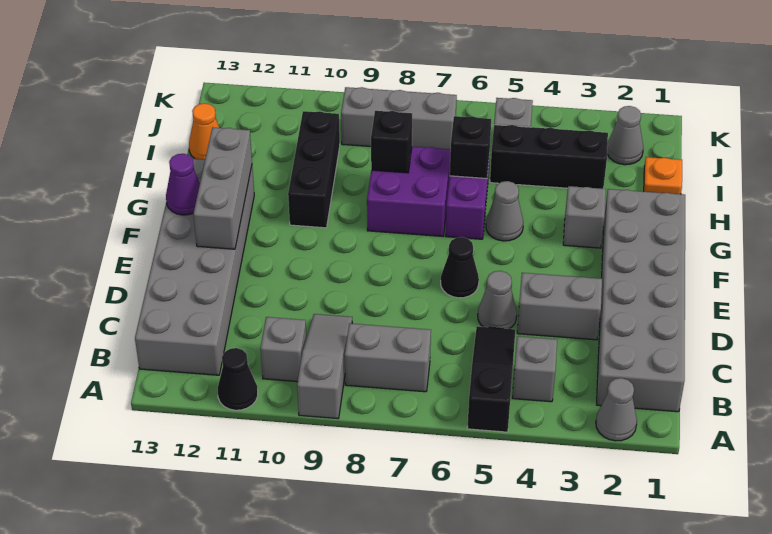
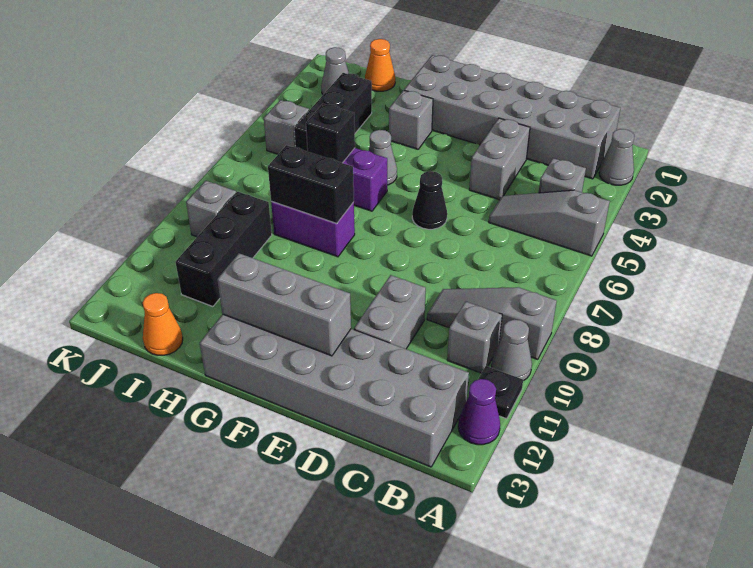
black 1x3 slope [467,326,515,432] -> grey 1x3 slope [489,190,610,256]
black 1x1 cone [218,348,258,410] -> black 1x1 plate [478,366,523,419]
grey 1x2 brick [345,323,431,392] -> grey 1x2 brick moved to [354,275,426,349]
grey 1x1 cone [478,271,517,329] -> grey 1x1 cone moved to [492,319,532,380]
purple 1x1 cone [166,154,200,215] -> purple 1x1 cone moved to [458,379,500,445]
purple 2x2 brick [367,147,451,236] -> purple 1x2 brick [271,201,355,257]
black 1x3 brick [288,111,340,228] -> black 1x3 brick turned to [176,192,272,307]
black 1x1 brick [371,111,412,173] -> black 1x2 brick [268,145,354,223]
orange 1x1 plate [644,157,682,194] -> orange 1x1 cone [365,39,395,91]
grey 1x3 brick [341,87,457,149] -> grey 1x1 brick [186,181,236,237]

